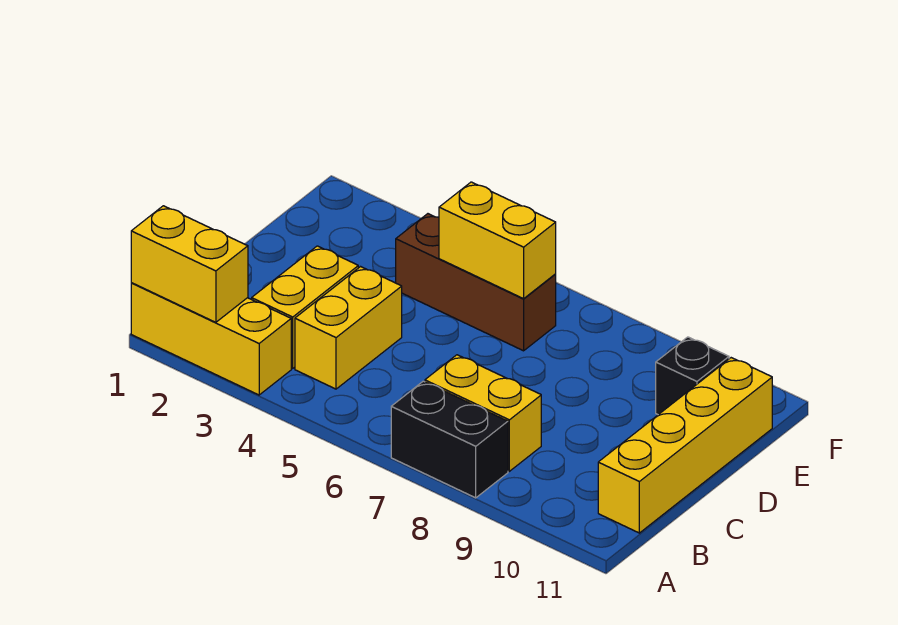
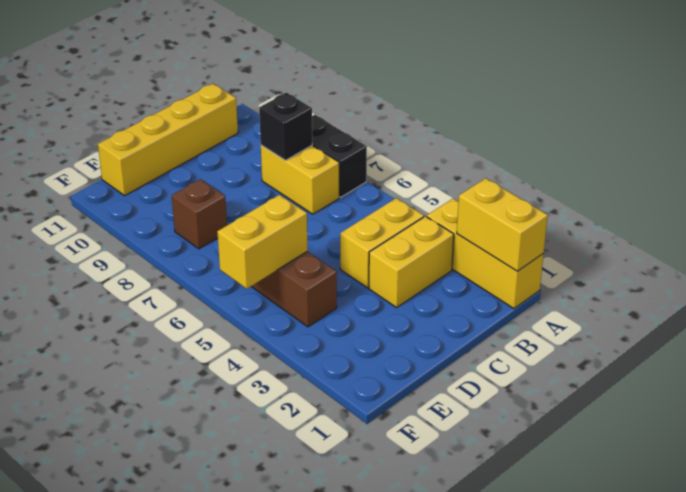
yellow 1x2 brick [439,182,556,299] -> yellow 1x2 brick turned to [217,195,308,289]
none -> brown 1x1 brick [172,179,227,249]
black 1x1 brick [656,337,729,415] -> black 1x1 brick moved to [259,93,312,160]

